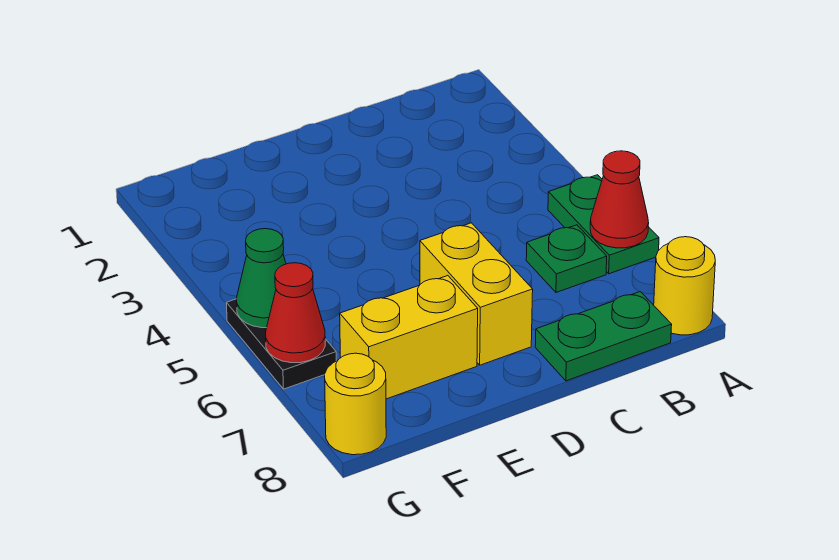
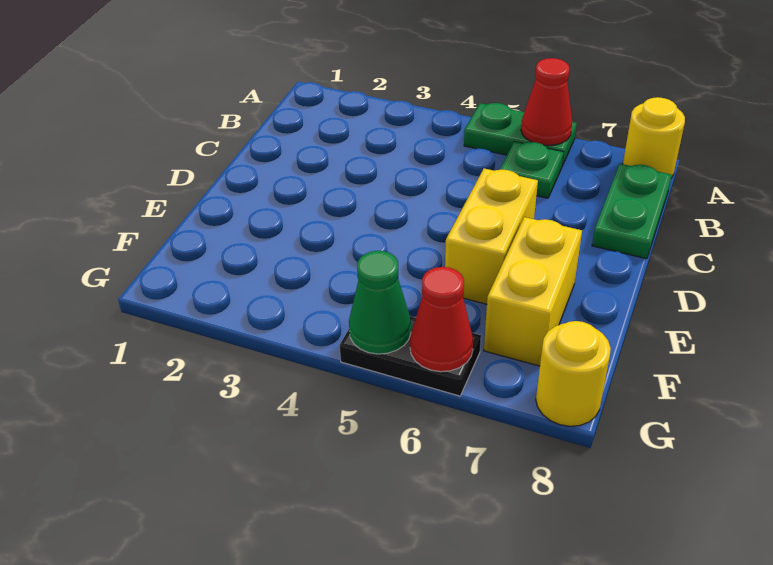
yellow 1x2 brick [420,223,533,365] -> yellow 1x2 brick turned to [445,168,538,304]

